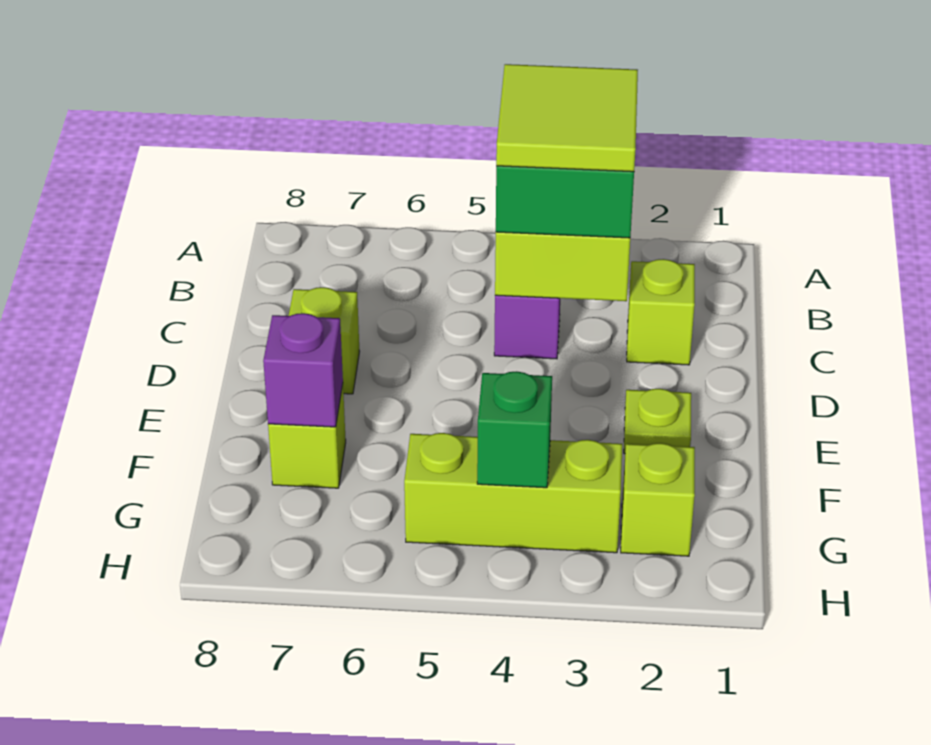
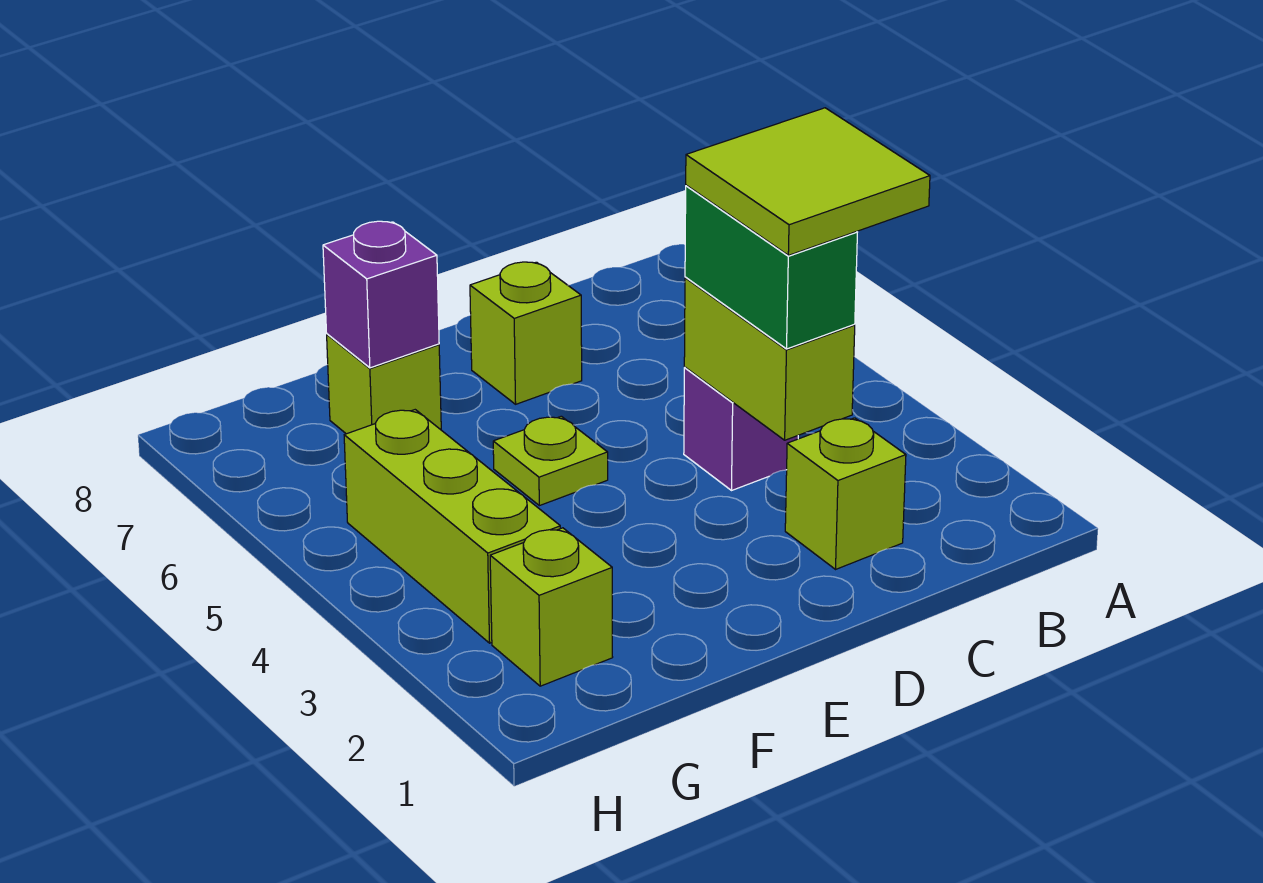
lime 1x1 plate [624,389,691,454] -> lime 1x1 plate moved to [493,416,608,506]
green 1x1 brick [477,371,552,488] -> none

